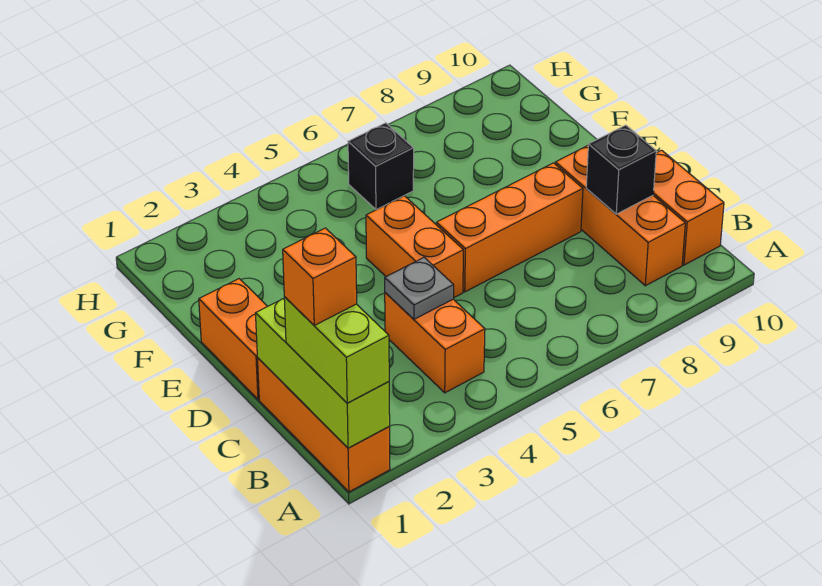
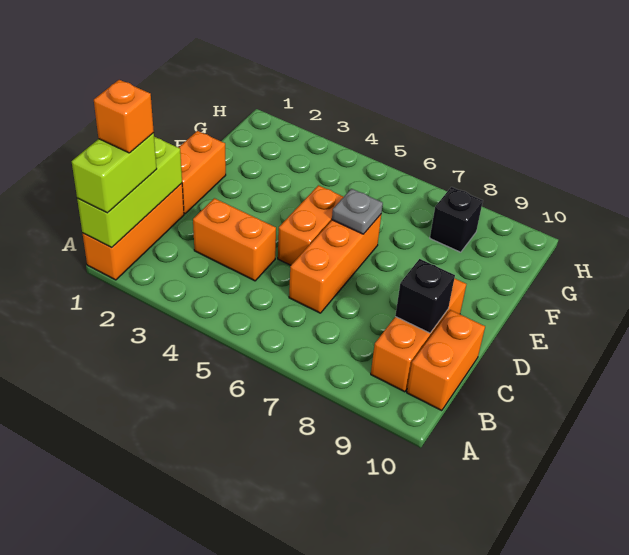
orange 1x2 brick [385,293,485,393] -> orange 1x2 brick turned to [193,198,276,281]
grey 1x1 plate [385,258,454,319] -> grey 1x1 plate moved to [332,189,383,234]
orange 1x3 brick [436,163,583,292] -> orange 1x3 brick turned to [289,215,381,313]
black 1x1 brick [348,123,414,210] -> black 1x1 brick moved to [430,187,483,252]

